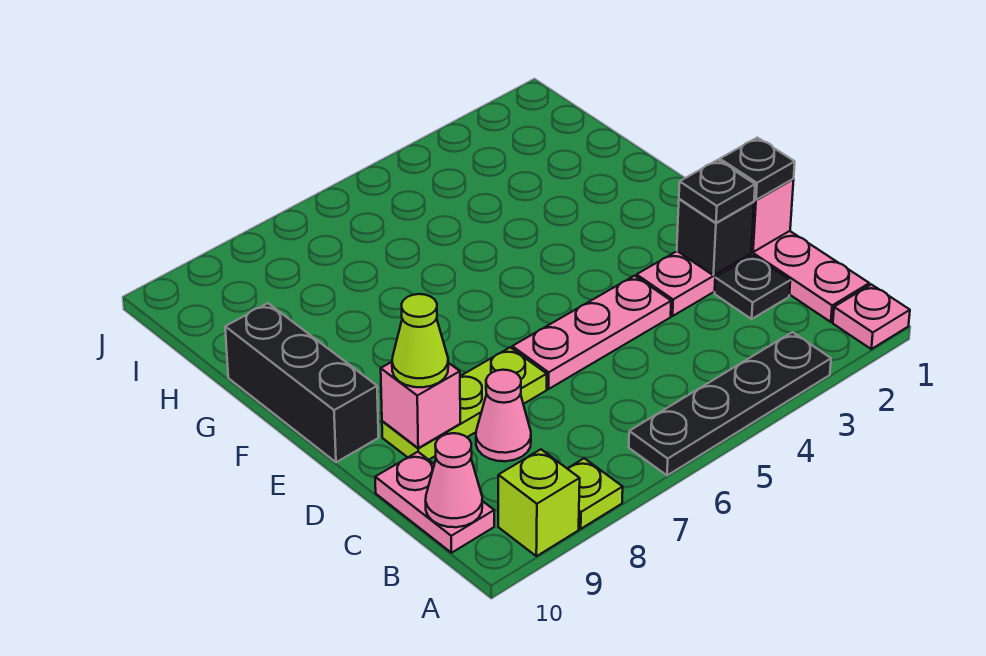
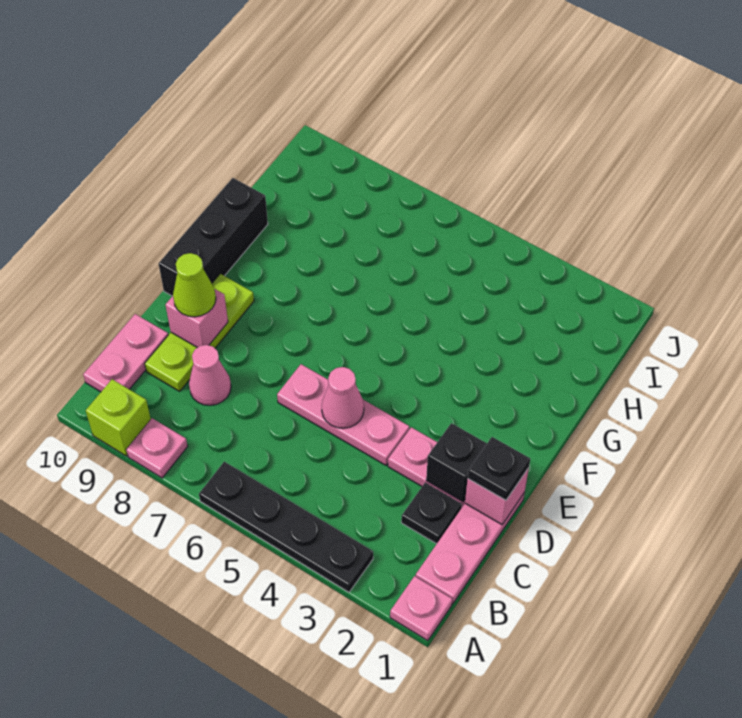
lime 1x1 plate [567,458,623,529] -> pink 1x1 plate [126,418,188,478]
pink 1x1 cone [426,433,482,527] -> pink 1x1 cone moved to [322,367,364,428]
black 1x1 plate [679,160,755,223] -> none
lime 1x3 plate [382,347,547,460] -> lime 1x3 plate turned to [145,274,254,391]

